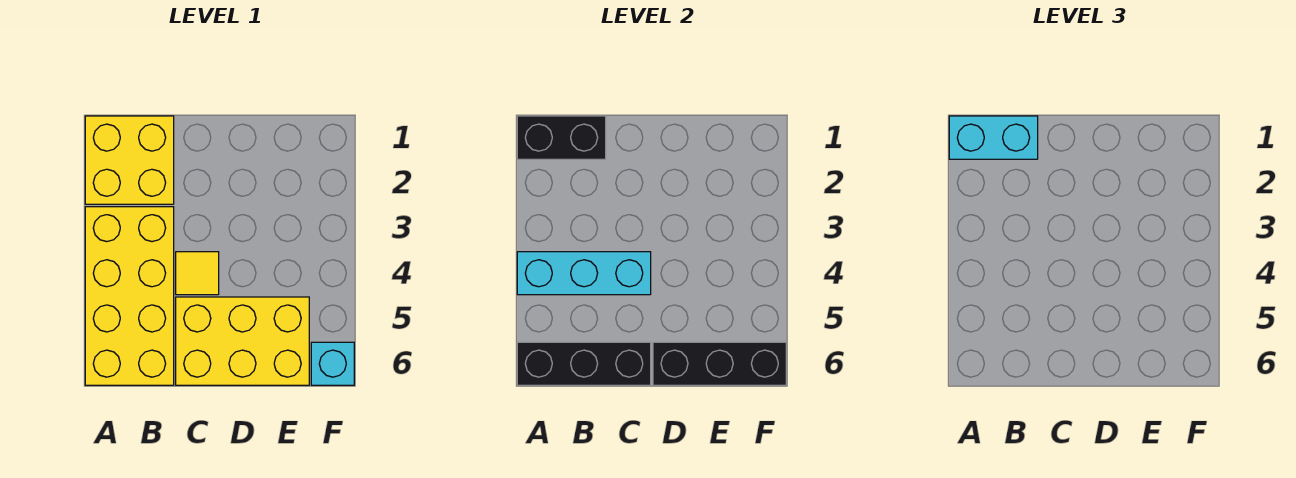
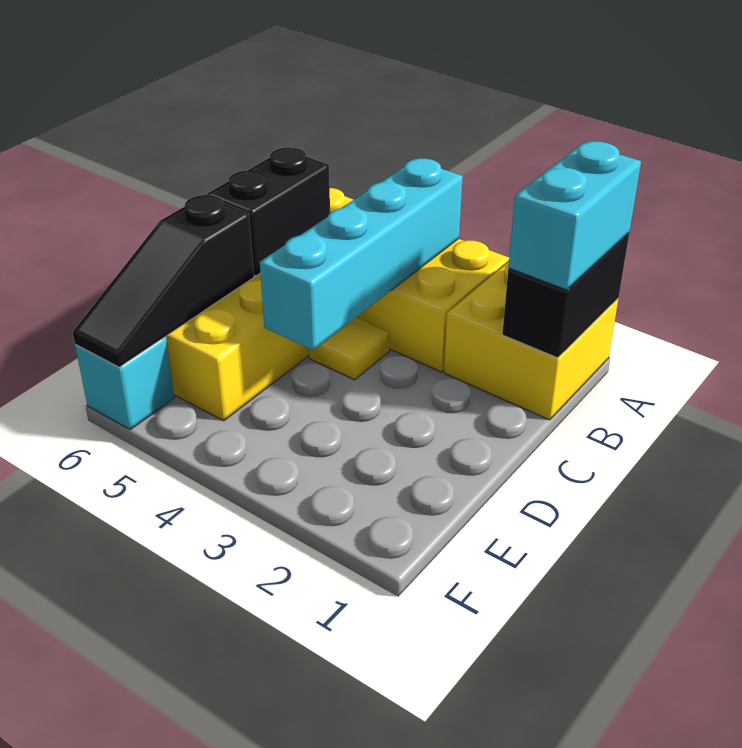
cyan 1x3 brick [517,252,651,295] -> cyan 1x4 brick [260,158,463,350]
black 1x3 brick [517,342,651,385] -> black 1x2 brick [206,147,330,276]
black 1x3 brick [653,342,786,385] -> black 1x3 slope [73,195,254,367]

